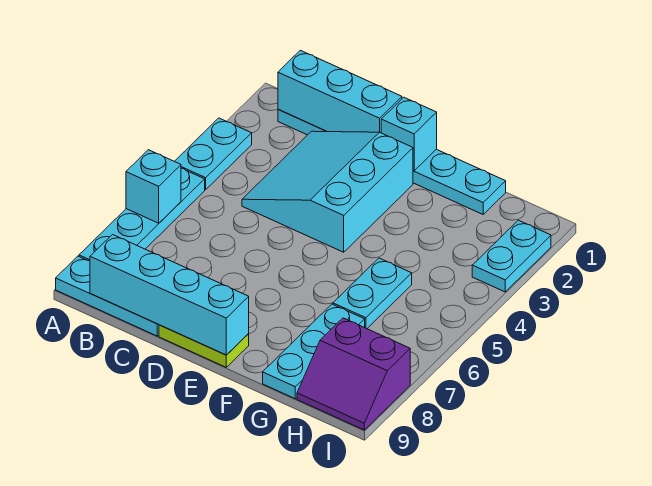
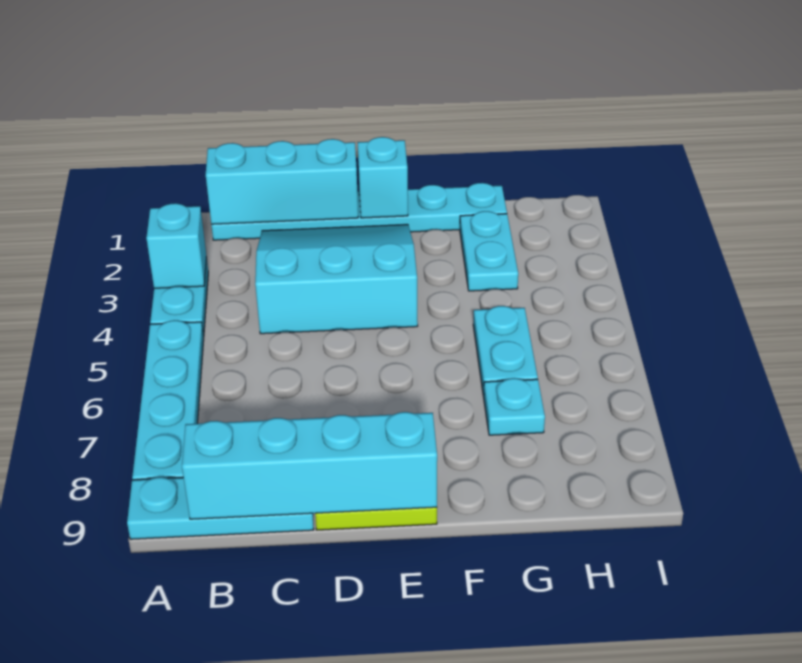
cyan 1x1 brick [126,150,181,223] -> cyan 1x1 brick moved to [146,203,206,288]
cyan 3x3 slope [242,131,413,252] -> cyan 3x3 slope turned to [255,225,418,334]
cyan 1x3 plate [263,304,365,399] -> cyan 1x1 plate [484,378,545,435]
purple 2x2 slope [297,318,410,430] -> none
cyan 1x2 plate [472,220,551,292] -> cyan 1x2 plate moved to [460,211,518,291]

